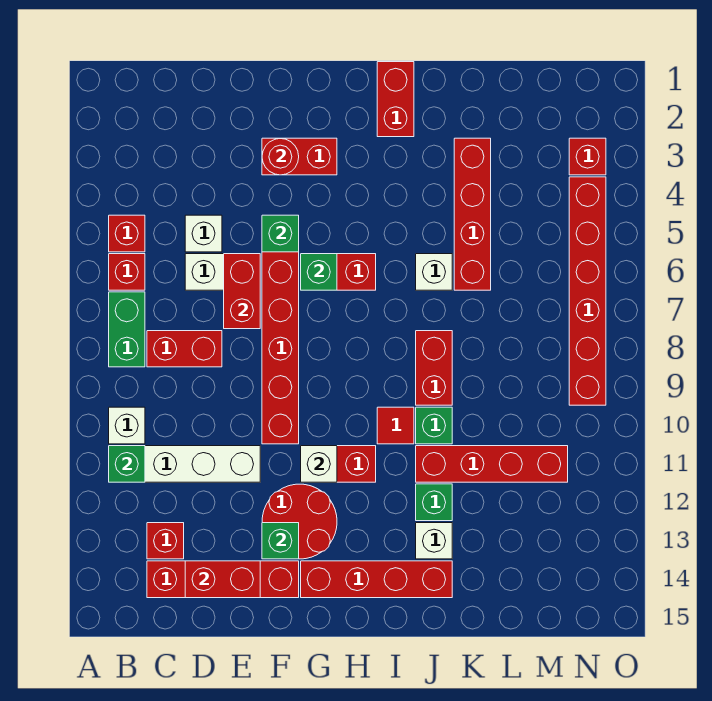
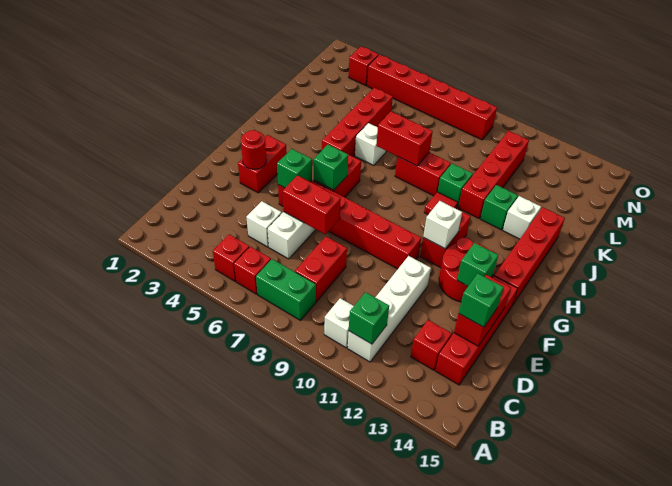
none -> green 1x1 brick [459,274,503,327]
red 1x2 brick [377,62,414,137] -> red 1x2 brick moved to [376,112,433,166]
red 1x4 brick [454,138,491,290] -> red 1x4 brick turned to [322,88,393,156]

